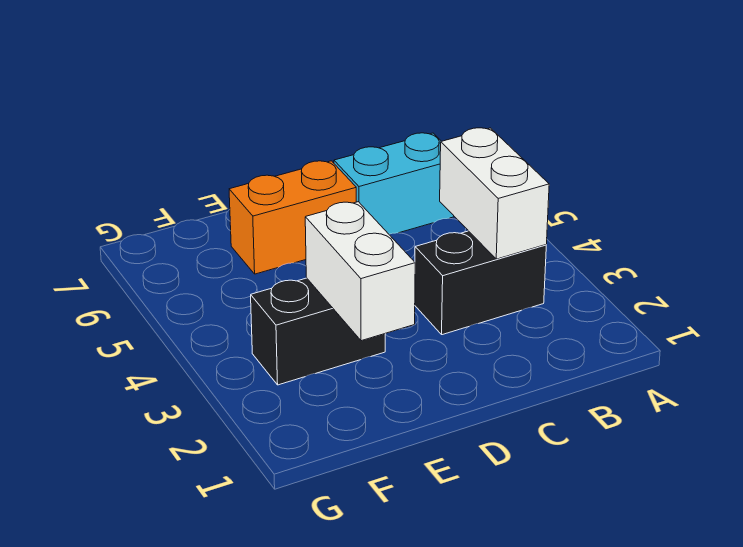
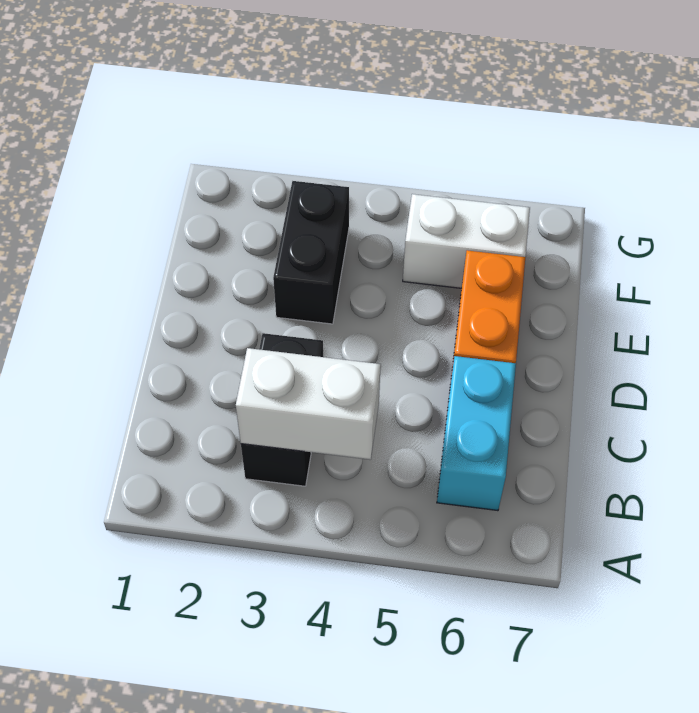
white 1x2 brick [305,202,415,341] -> white 1x2 brick moved to [403,194,530,288]

